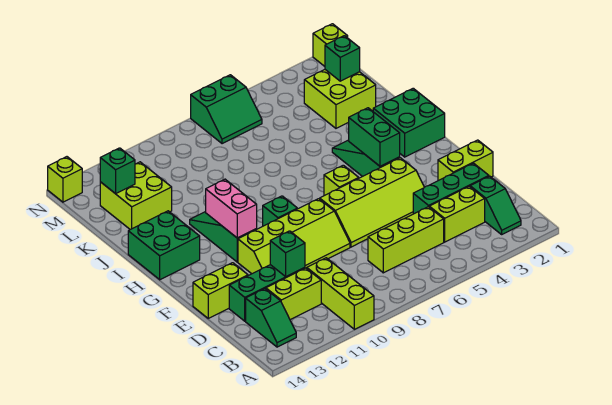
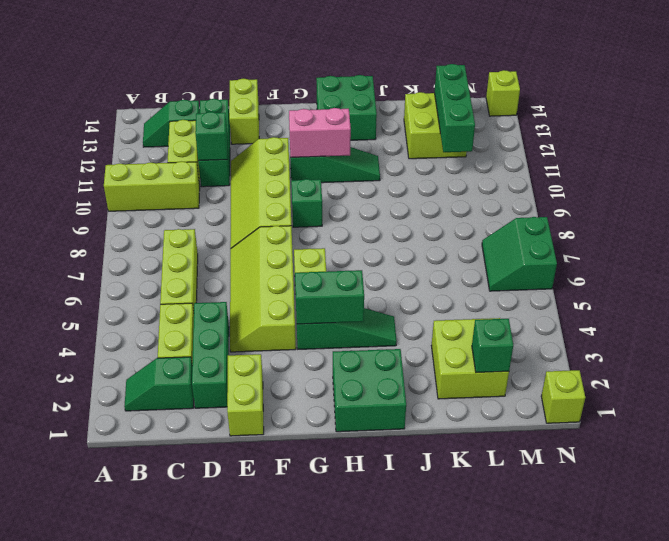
green 1x1 brick [100,148,135,194] -> green 1x3 brick [435,64,475,152]

